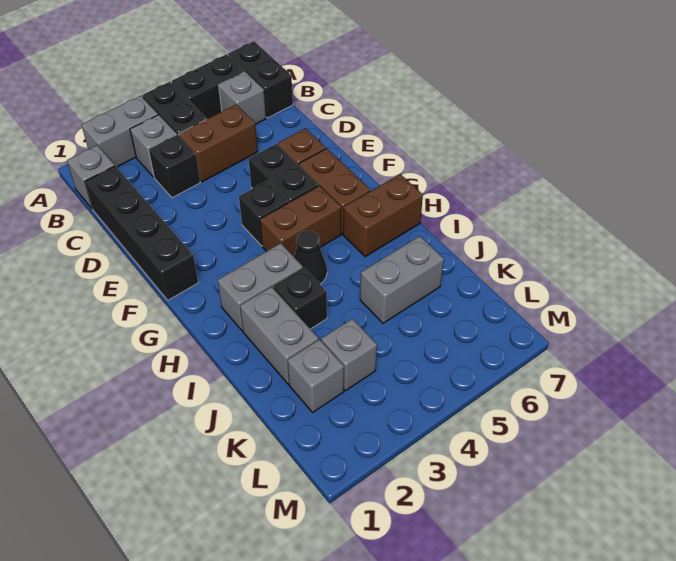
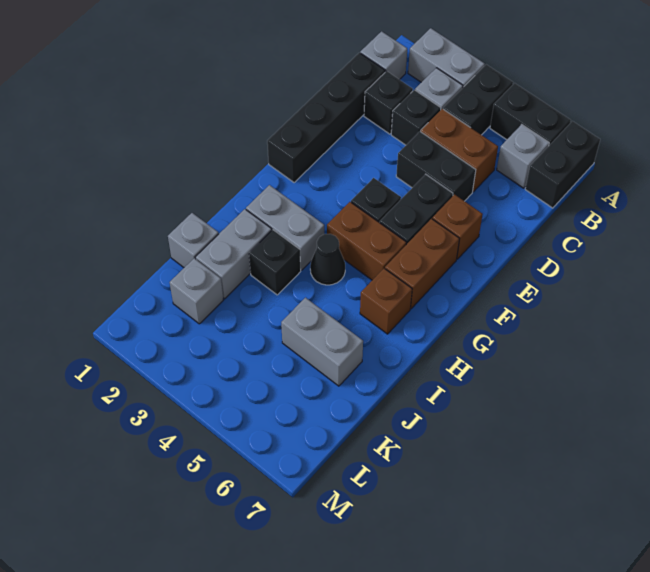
none -> black 1x1 brick [364,71,413,134]
none -> black 1x2 brick [396,131,476,201]
brown 1x2 brick [343,174,423,257] -> brown 1x1 brick [360,268,412,334]
grey 1x1 brick [321,319,377,391] -> grey 1x1 brick moved to [168,213,219,267]

